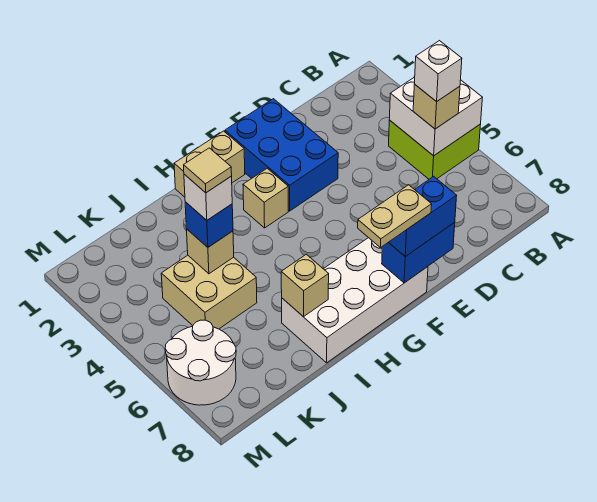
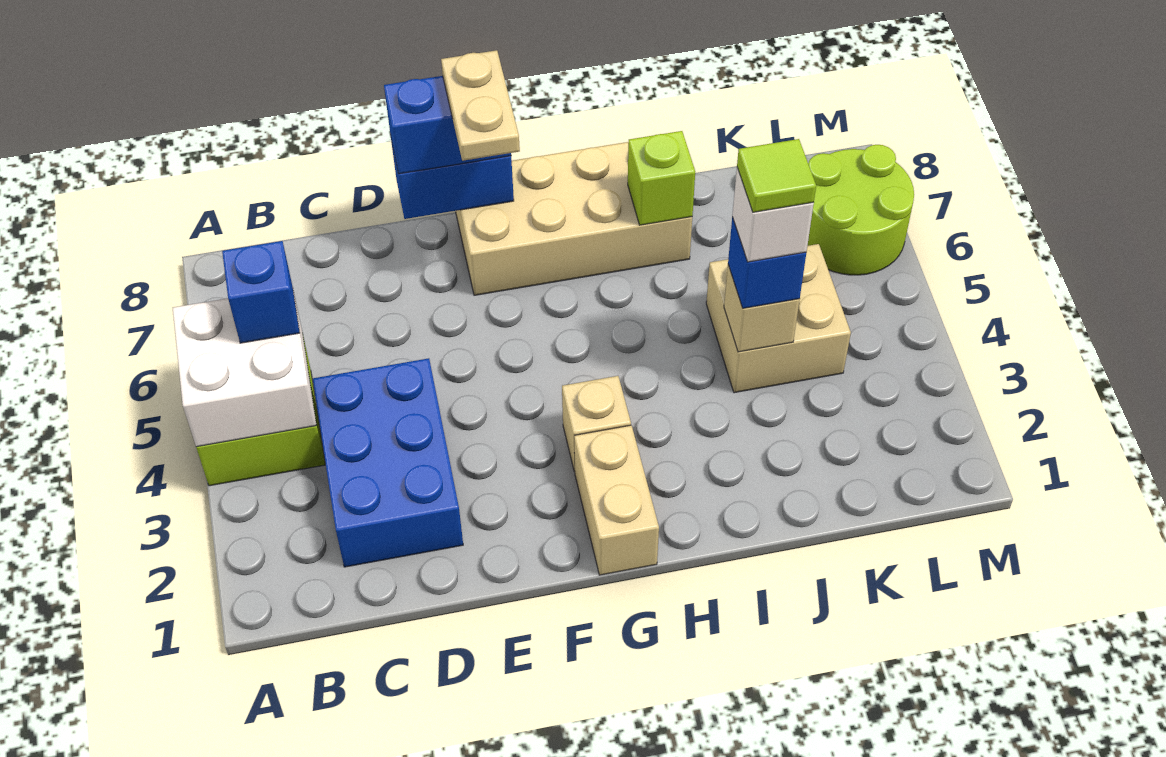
tan 1x1 brick [413,84,460,129] -> blue 1x1 brick [222,241,300,343]
white 1x1 brick [414,41,462,102] -> none
blue 2x3 brick [225,99,338,211] -> blue 2x3 brick moved to [313,358,463,567]
white 2x4 brick [282,238,428,363] -> tan 2x4 brick [456,142,692,295]
tan 1x2 plate [358,185,432,247] -> tan 1x2 plate turned to [441,50,520,161]
tan 1x2 brick [174,131,245,197] -> tan 1x2 brick turned to [574,425,659,575]
tan 1x1 brick [281,254,329,317] -> lime 1x1 brick [628,131,695,225]
tan 1x1 tile [184,148,232,193] -> lime 1x1 tile [737,139,816,212]
white 2x2 round brick [165,320,236,405] -> lime 2x2 round brick [808,145,914,275]

